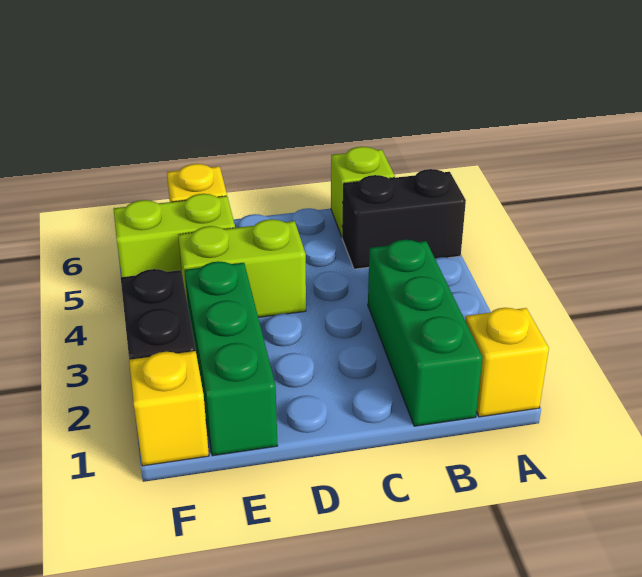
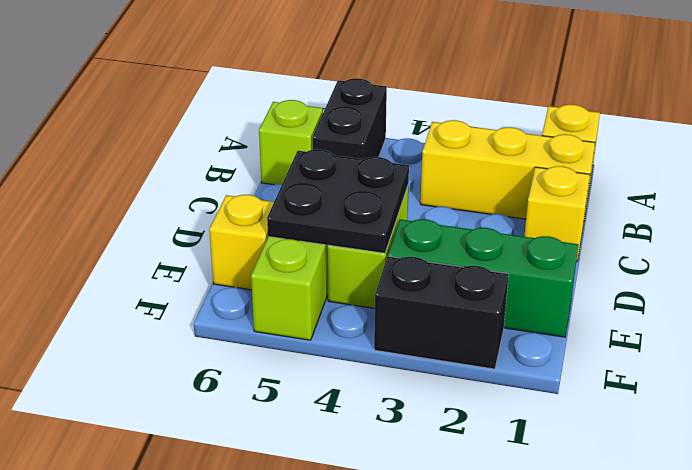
green 1x3 brick [368,240,483,426] -> yellow 1x3 brick [420,120,595,219]
none -> black 2x2 plate [267,149,409,253]
yellow 1x1 brick [129,351,209,466] -> yellow 1x1 brick moved to [524,166,590,261]

